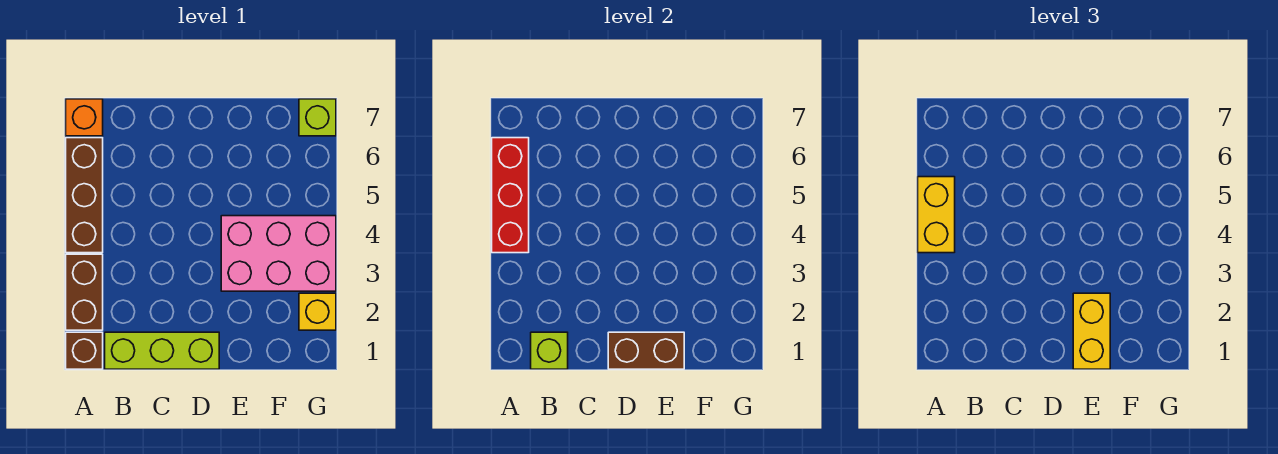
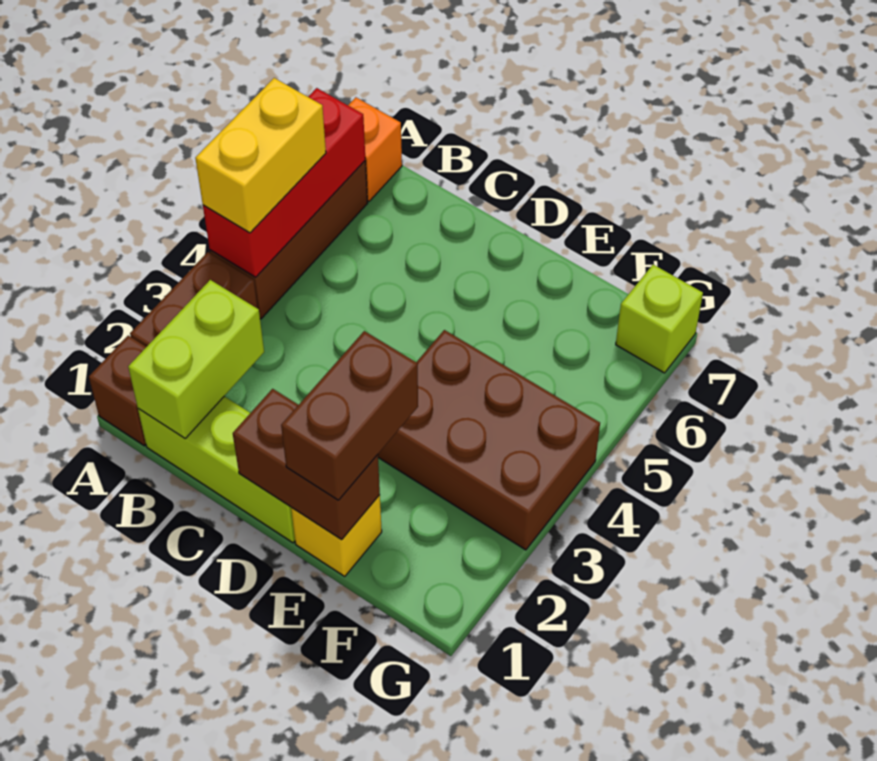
lime 1x1 brick [531,332,568,369] -> lime 1x2 brick [128,280,264,438]
yellow 1x2 brick [1073,293,1110,369] -> brown 1x2 brick [281,331,418,500]
pink 2x3 brick [221,216,336,291] -> brown 2x3 brick [378,330,600,550]
yellow 1x1 brick [299,293,336,330] -> yellow 1x1 brick moved to [291,495,382,576]

